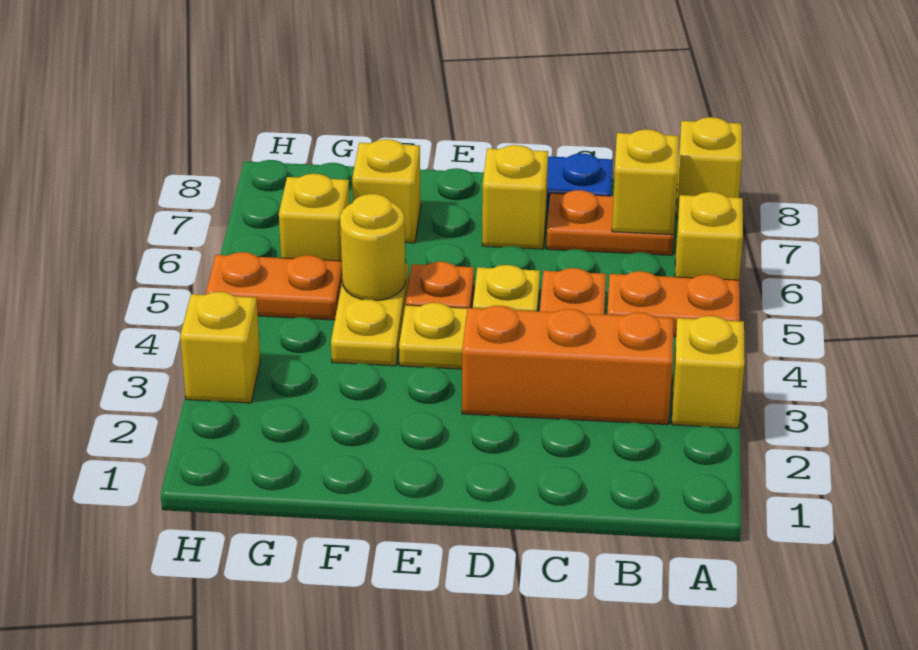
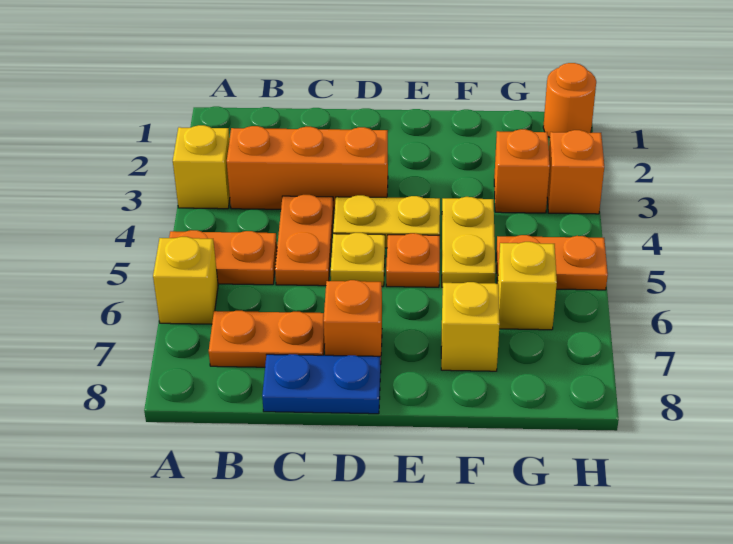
yellow 1x1 brick [676,117,742,217] -> none
yellow 1x1 brick [612,129,679,235] -> none
yellow 1x1 brick [482,145,548,249] -> orange 1x1 brick [324,280,382,364]
yellow 1x1 round brick [340,194,405,300] -> none
none -> orange 1x1 brick [494,129,550,213]
none -> orange 1x1 round brick [543,63,596,138]
yellow 1x1 brick [180,292,260,403] -> orange 1x1 brick [547,130,604,214]

